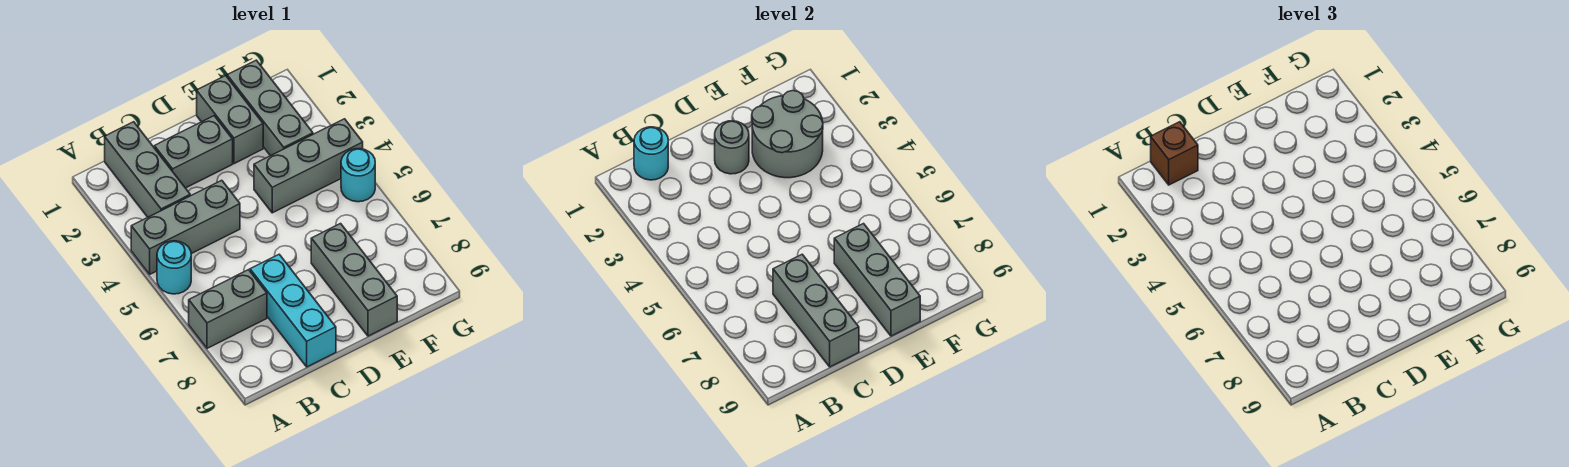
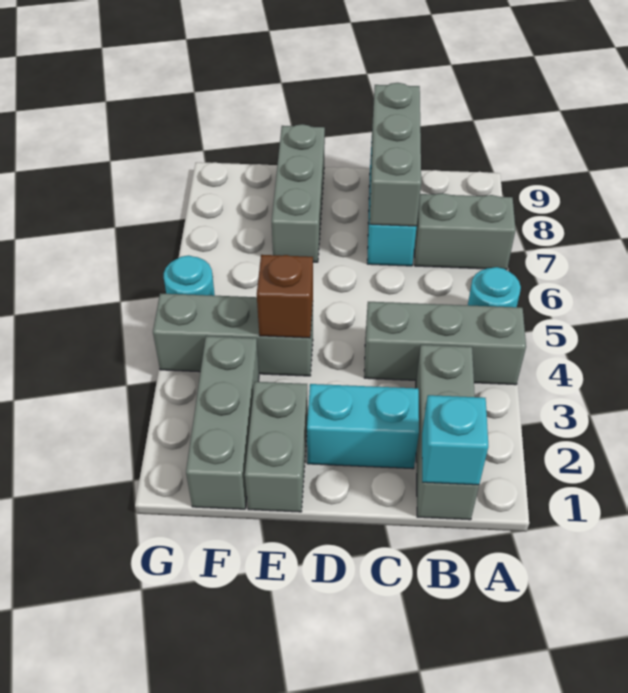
cyan 1x1 round brick [634,127,668,180] -> cyan 1x1 brick [422,395,488,485]
brown 1x1 brick [1151,122,1198,185] -> brown 1x1 brick moved to [257,255,313,338]
grey 1x2 brick [154,116,233,188] -> cyan 1x2 brick [307,384,419,469]
grey 1x1 round brick [715,121,749,174] -> none
grey 2x2 round brick [752,91,823,178] -> none
grey 1x3 brick [834,224,920,336] -> none

